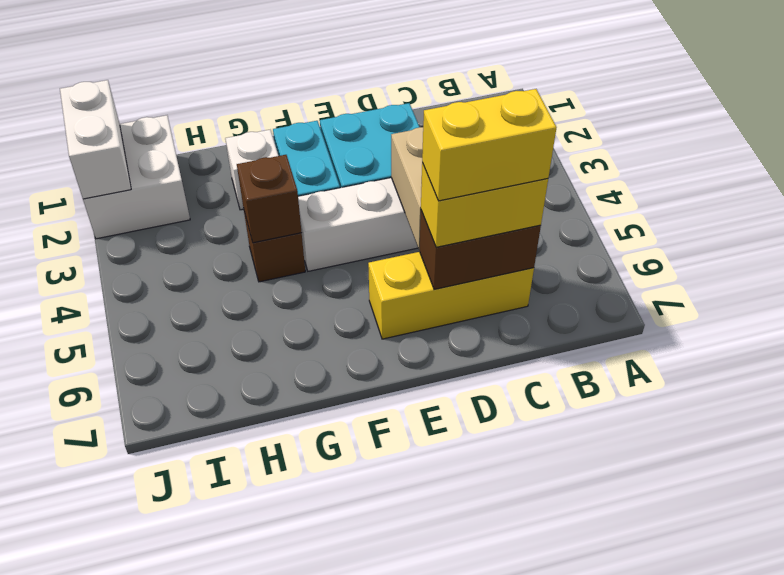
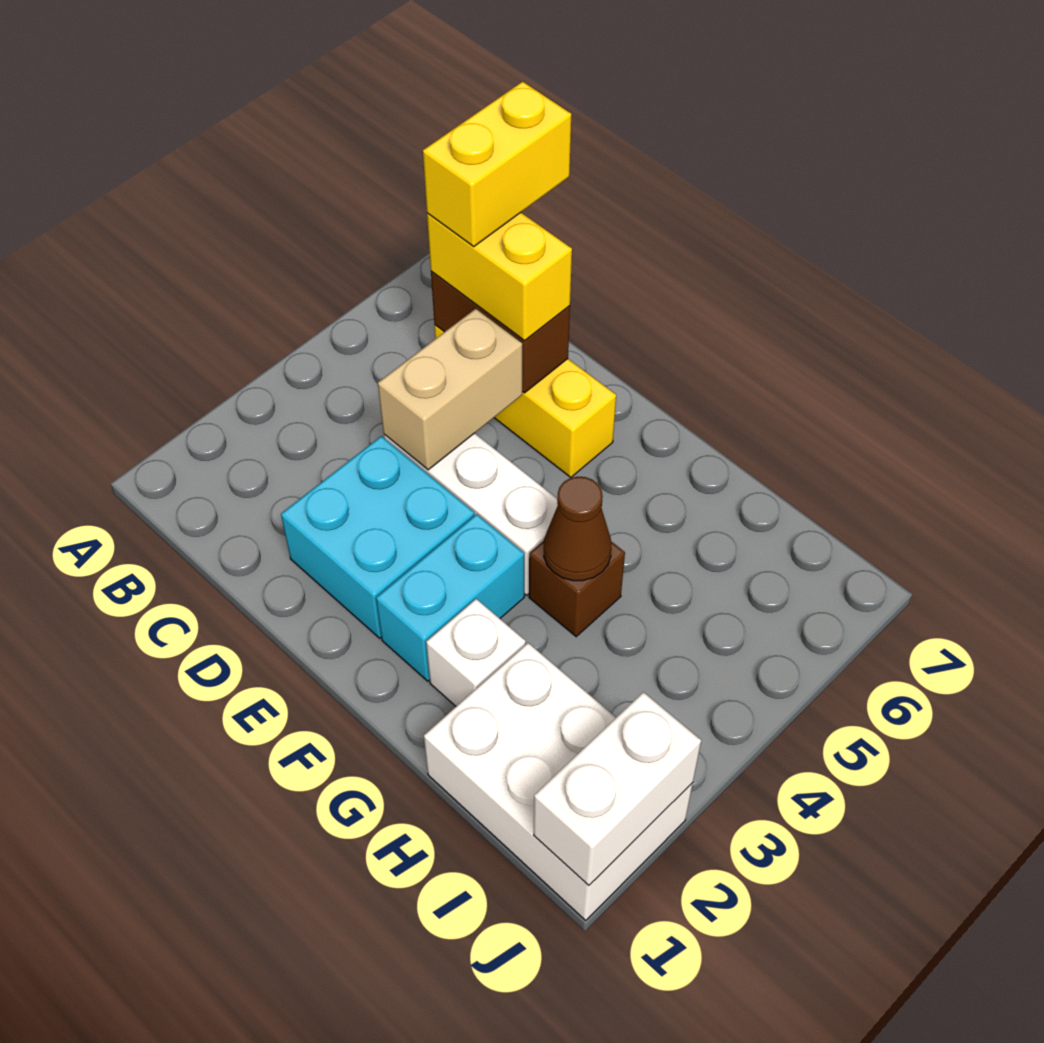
yellow 1x2 brick [422,89,556,201] -> yellow 1x2 brick turned to [423,82,571,246]
brown 1x1 brick [237,155,302,243] -> brown 1x1 cone [544,477,611,581]
white 2x2 brick [83,115,190,239] -> white 2x3 brick [424,643,693,920]

